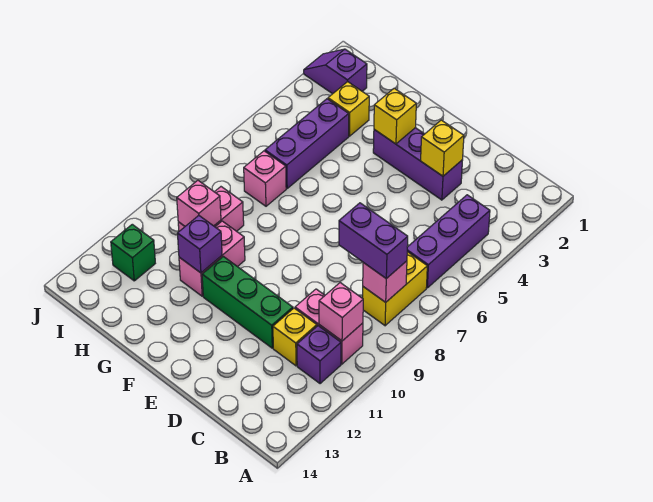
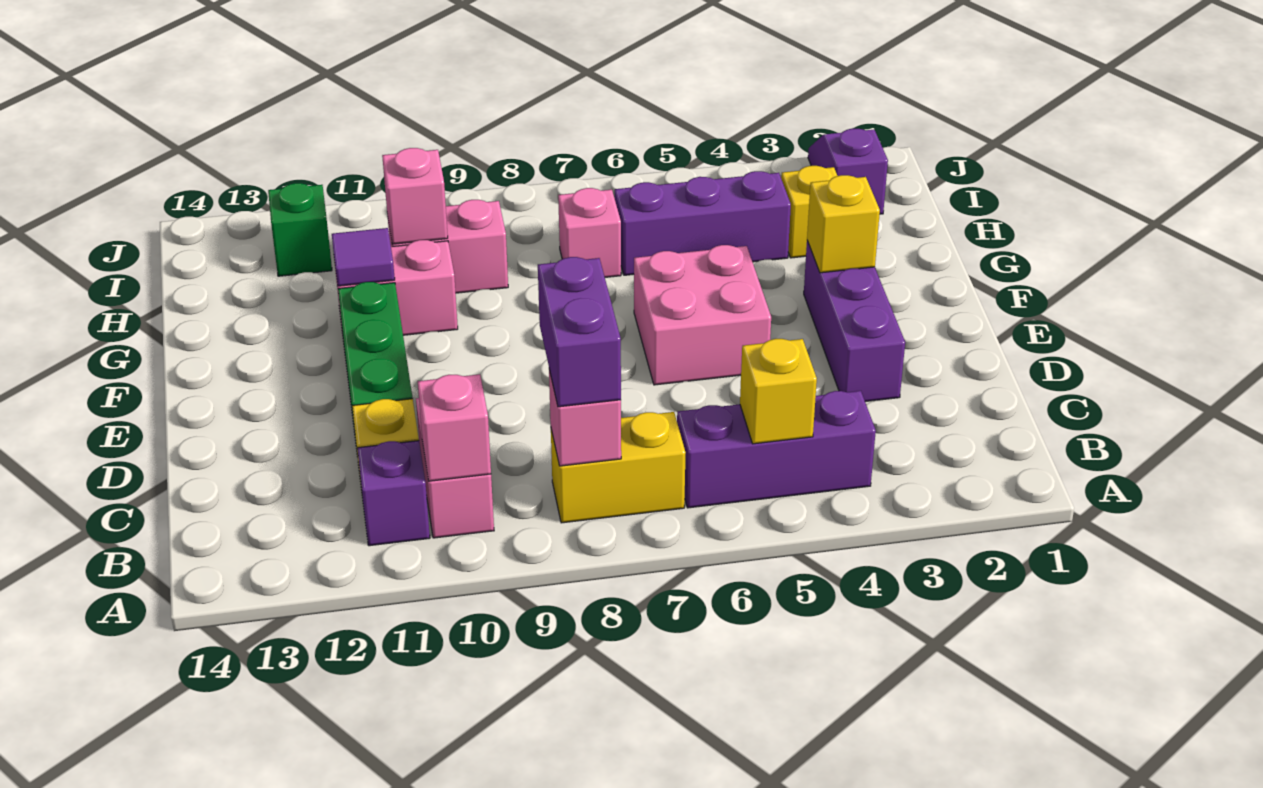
yellow 1x1 brick [421,120,464,176] -> yellow 1x1 brick moved to [740,339,817,444]
none -> pink 2x2 brick [634,245,771,385]
purple 1x1 brick [177,216,222,273] -> purple 1x1 tile [332,228,395,286]

